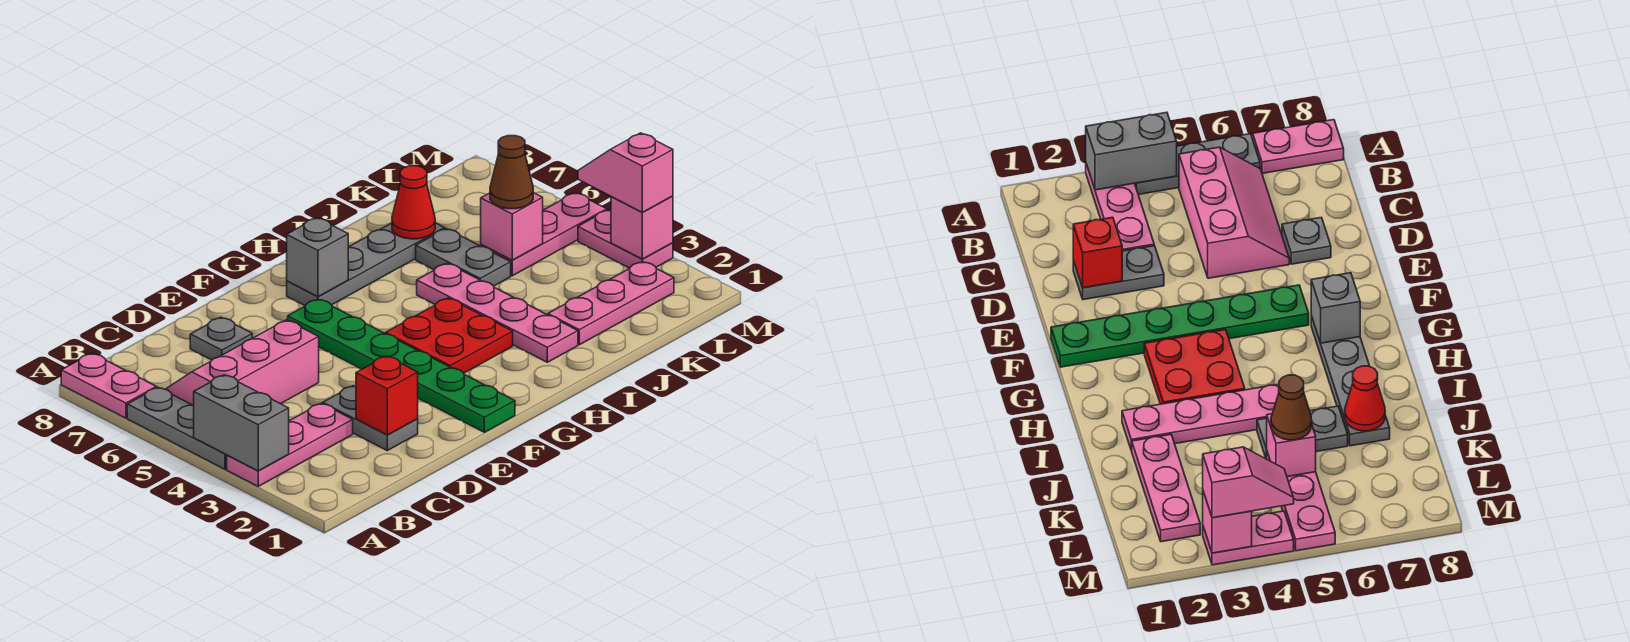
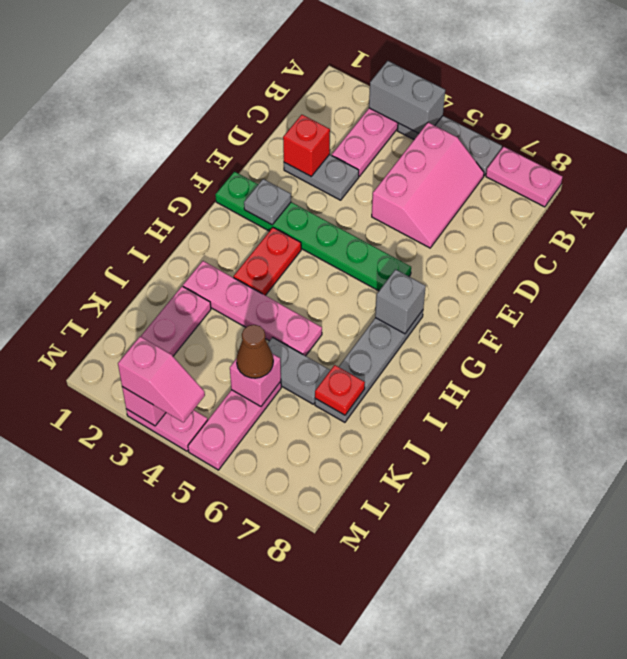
grey 1x1 plate [190,317,252,360] -> grey 1x1 plate moved to [244,179,291,225]
red 2x2 plate [386,298,513,373] -> red 1x2 plate [233,228,301,295]
red 1x1 cone [392,166,435,239] -> red 1x1 plate [315,365,365,415]

